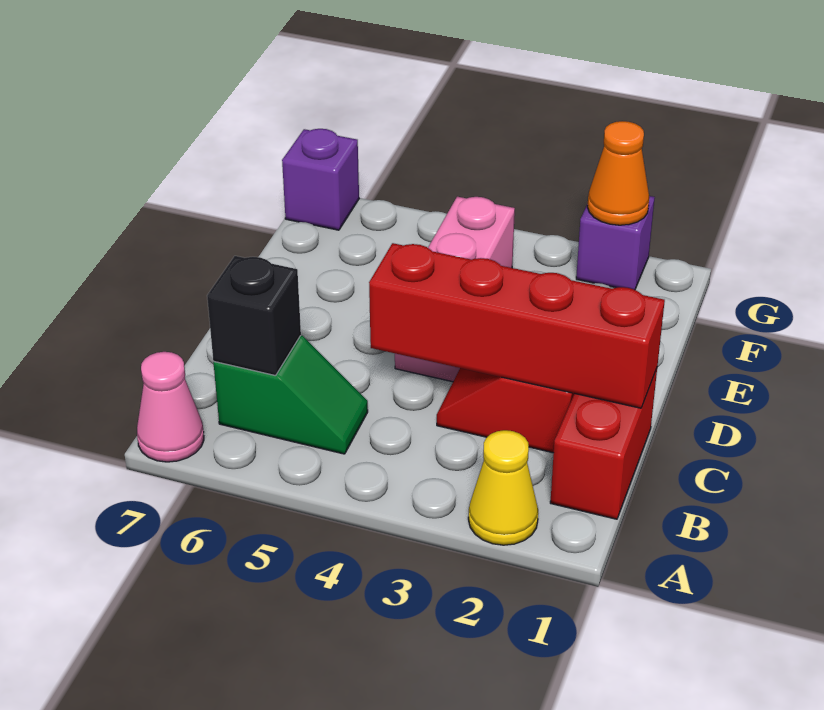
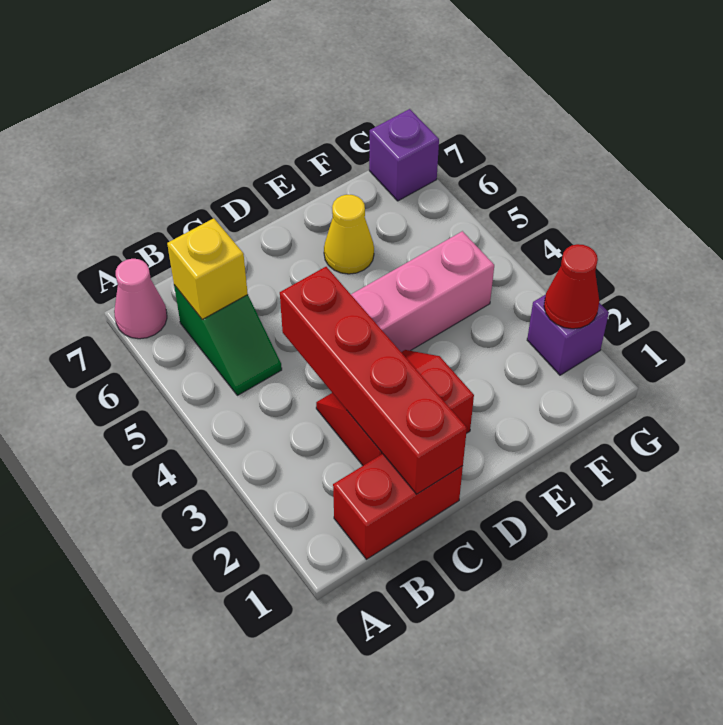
yellow 1x1 cone [468,430,538,545] -> yellow 1x1 cone moved to [324,195,374,274]
black 1x1 brick [207,256,301,376] -> yellow 1x1 brick [167,218,248,320]
orange 1x1 cone [587,121,649,225] -> red 1x1 cone [544,244,599,329]

